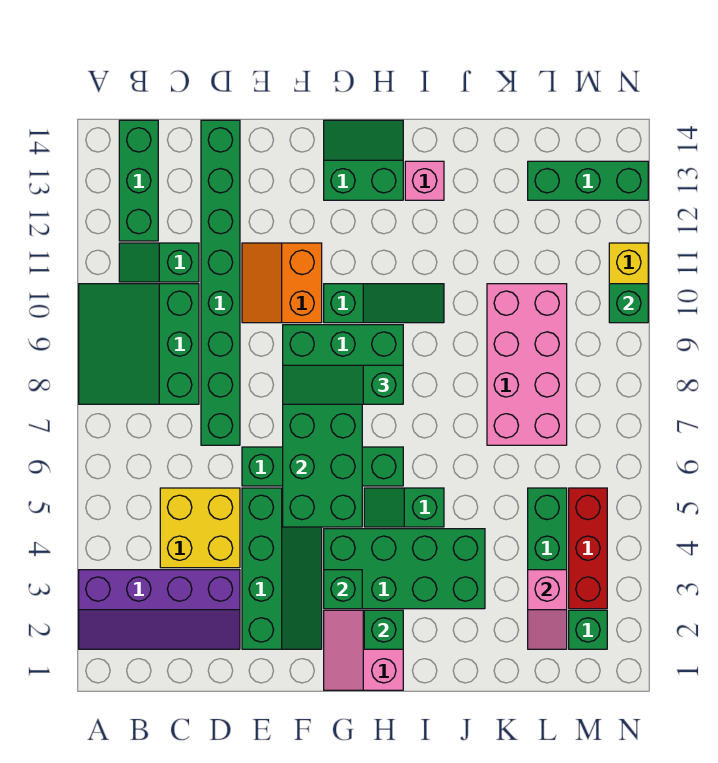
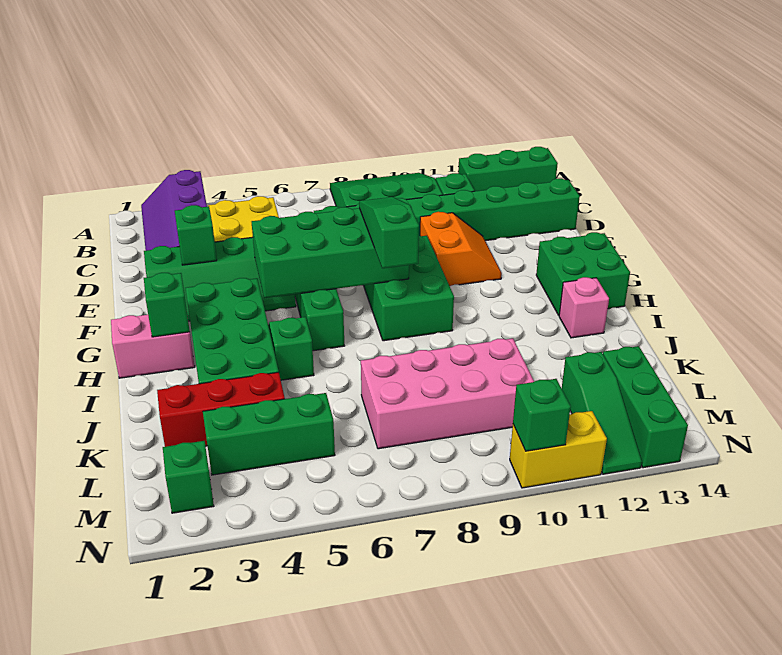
orange 2x2 slope [242,243,322,323] -> orange 2x2 slope turned to [420,212,502,286]
green 1x1 brick [324,570,362,609] -> green 1x1 brick moved to [175,205,217,265]
green 1x3 slope [324,284,444,323] -> green 1x3 slope moved to [562,352,642,474]
green 2x2 slope [324,120,403,200] -> green 2x2 brick [536,232,630,315]
pink 1x2 slope [528,570,567,649] -> none
red 1x3 brick [569,488,607,609] -> red 1x3 brick moved to [157,372,285,447]

